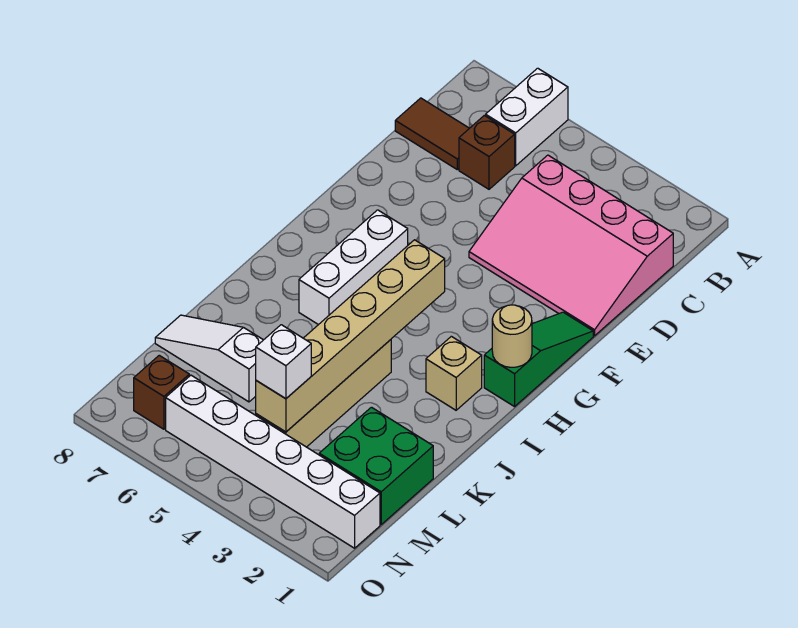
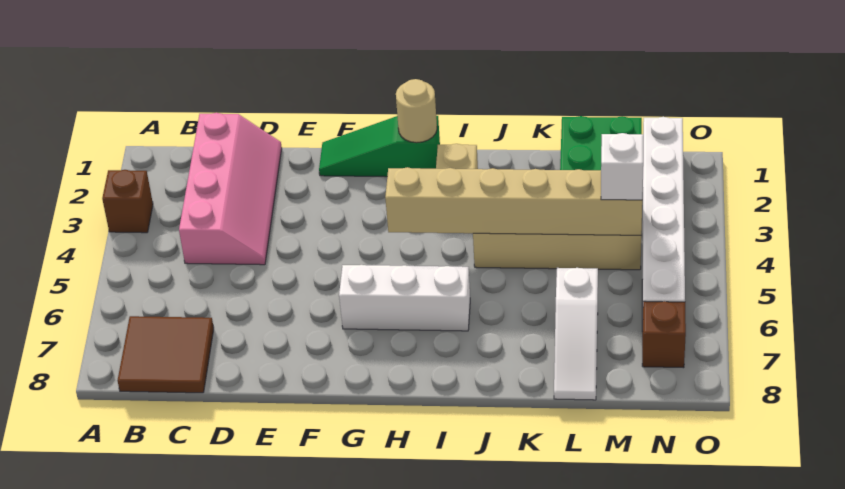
white 1x2 brick [486,68,568,166] -> none
pink 3x4 slope [469,155,673,336] -> pink 2x4 slope [179,113,282,265]
brown 1x1 brick [459,115,515,189] -> brown 1x1 brick moved to [102,170,153,233]
brown 1x2 tile [395,98,469,169] -> brown 2x2 tile [118,316,214,393]

